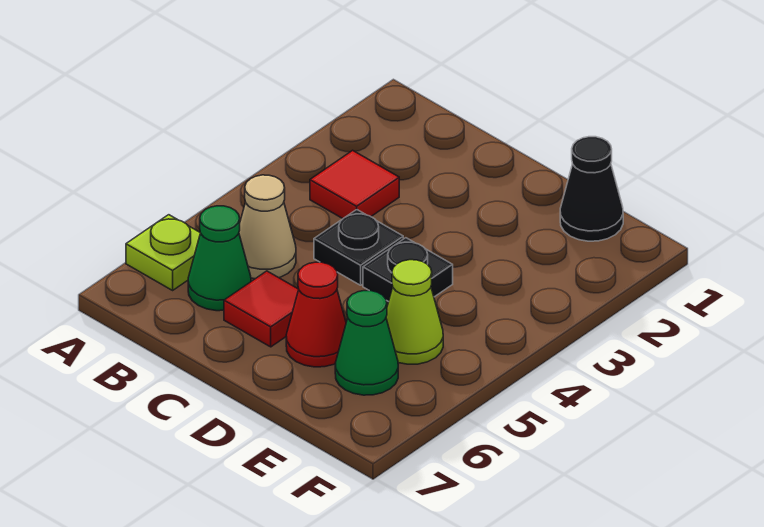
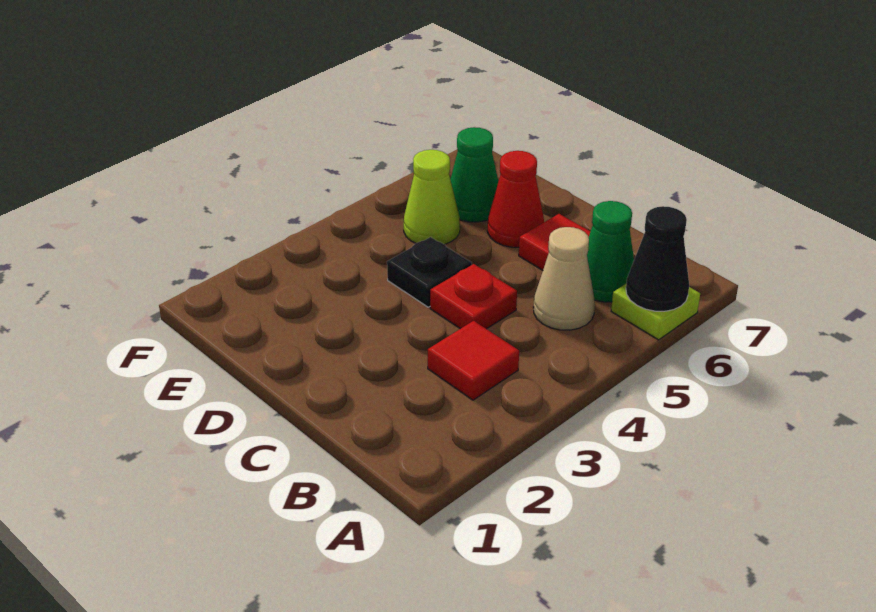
black 1x1 plate [314,210,403,285] -> red 1x1 plate [430,264,517,329]
black 1x1 cone [560,137,623,241] -> black 1x1 cone moved to [626,206,689,311]

